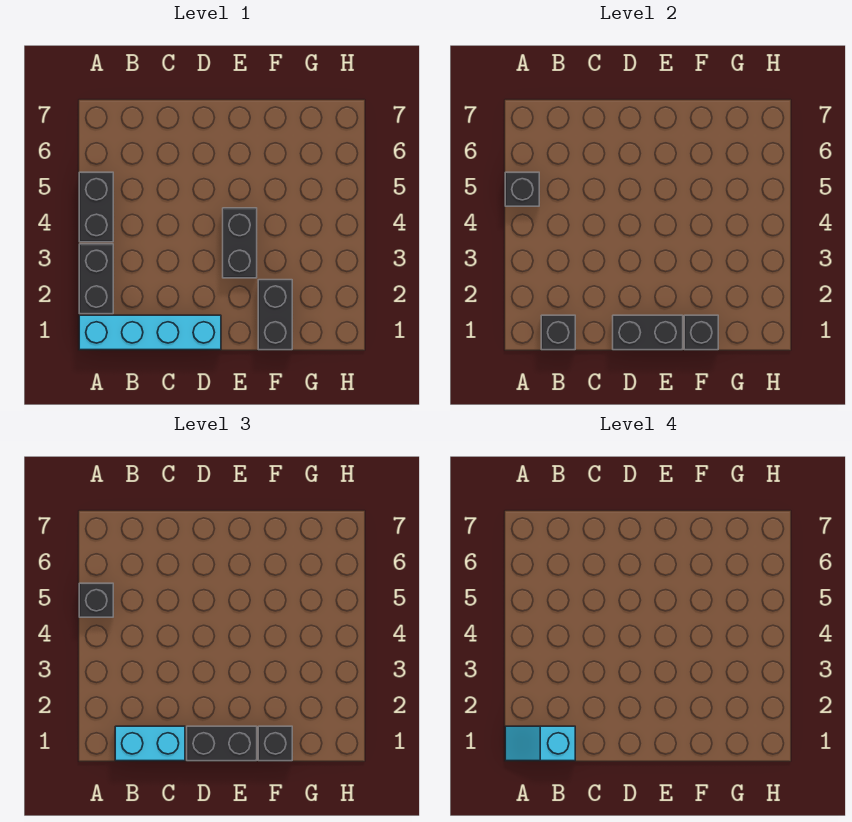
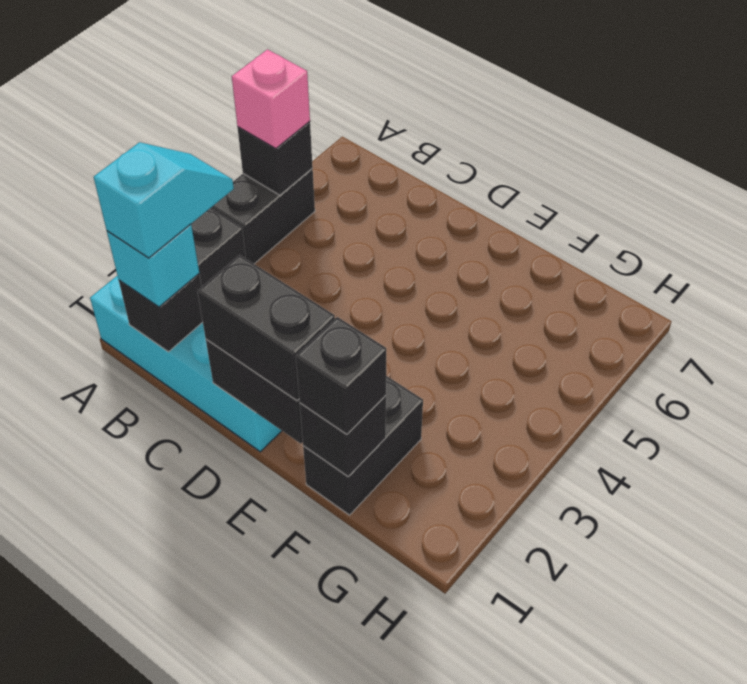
cyan 1x2 slope [505,726,575,761] -> cyan 1x2 slope turned to [94,142,234,258]
black 1x1 brick [79,583,113,617] -> pink 1x1 brick [232,49,310,149]
cyan 1x2 brick [115,726,185,761] -> cyan 1x1 brick [107,224,199,307]
black 1x2 brick [223,208,257,278] -> none

